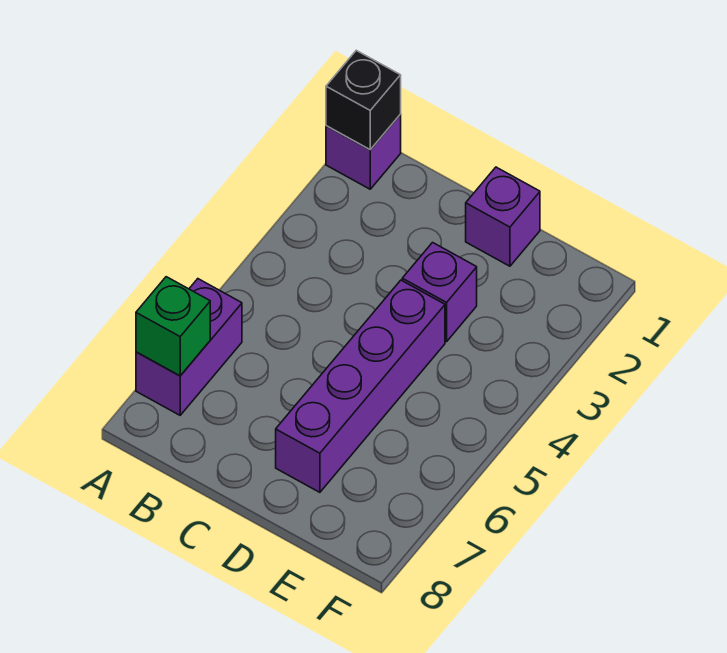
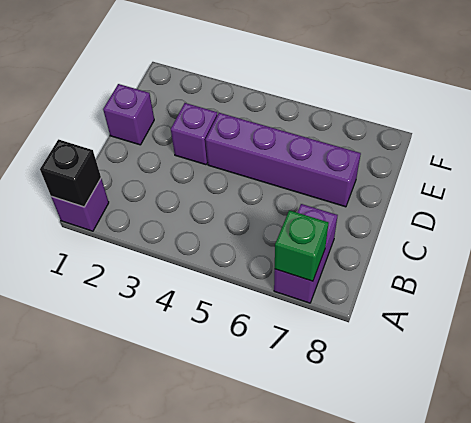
purple 1x2 brick [136,279,242,415] -> purple 1x2 brick turned to [274,204,338,303]

